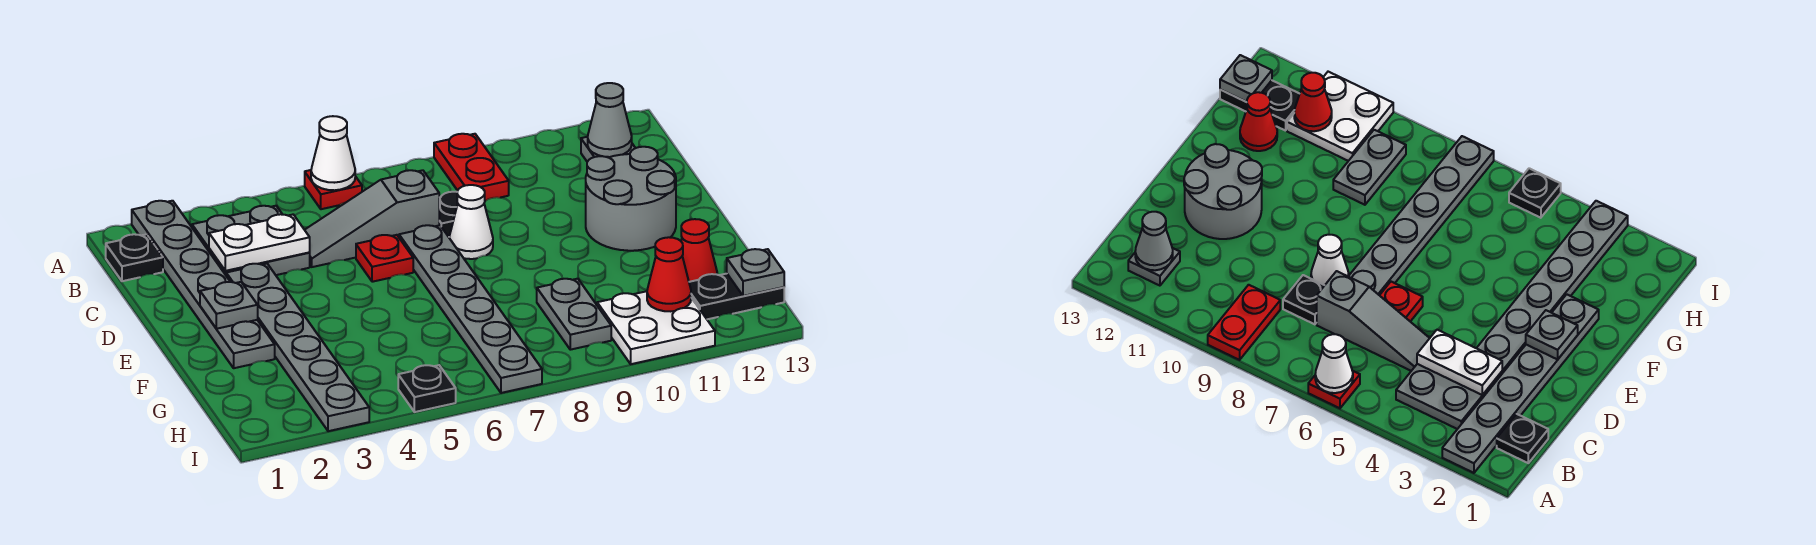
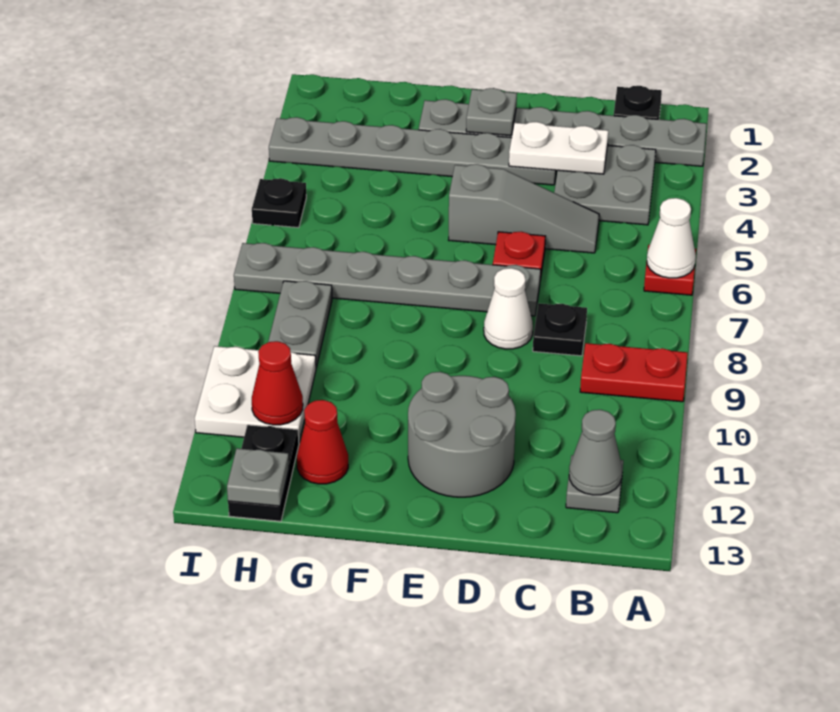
white 1x2 plate [209,214,310,271] -> white 1x2 plate turned to [509,122,608,174]
grey 1x3 slope [305,170,439,267] -> grey 1x3 slope turned to [449,164,599,253]
grey 1x2 plate [537,279,611,350] -> grey 1x2 plate turned to [268,281,332,368]

